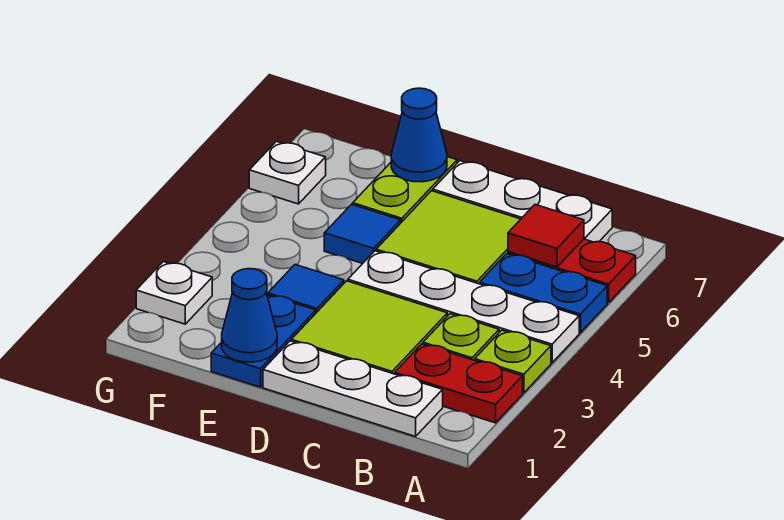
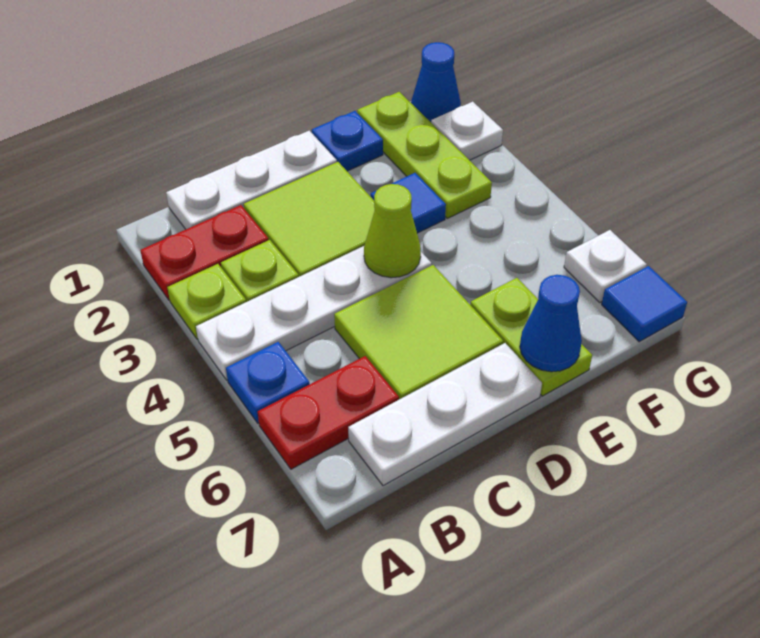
blue 1x2 plate [480,254,607,333] -> blue 1x1 plate [226,342,310,423]
red 1x1 tile [508,205,584,267] -> none
none -> lime 1x1 cone [364,184,421,278]
blue 1x2 plate [211,295,316,387] -> blue 1x1 plate [312,111,383,171]
blue 1x1 cone [222,269,277,362] -> blue 1x1 cone moved to [411,42,461,122]
blue 1x1 tile [324,204,401,264] -> blue 1x1 tile moved to [602,266,687,342]
none -> lime 1x3 plate [357,92,492,218]

